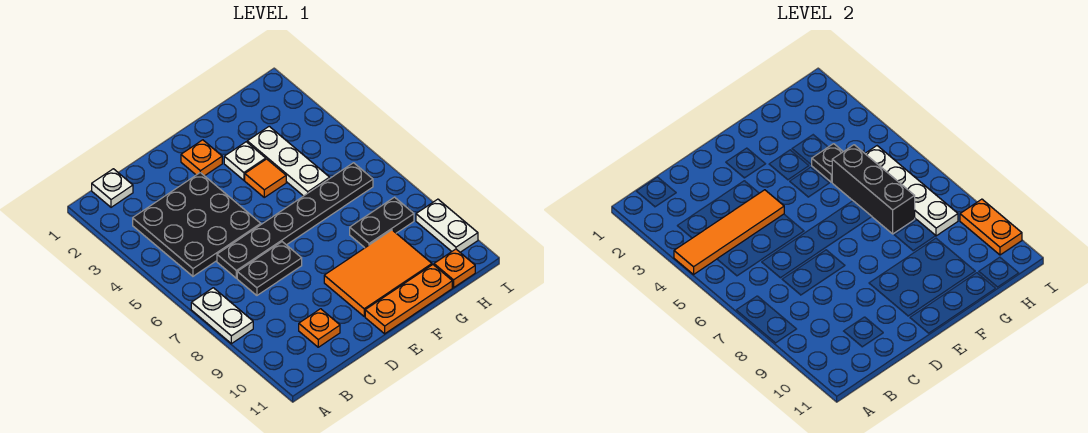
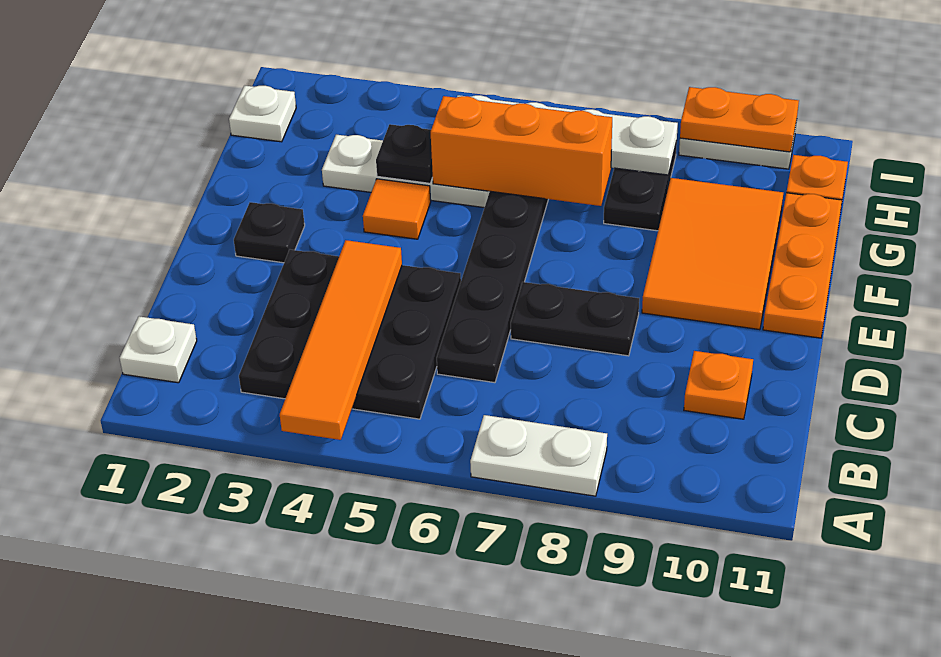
black 1x2 plate [237,242,302,295] -> black 1x2 plate turned to [511,282,639,356]
orange 1x1 plate [181,140,222,176] -> black 1x1 plate [234,202,305,263]
white 1x1 plate [224,142,266,180] -> white 1x1 plate moved to [229,85,296,142]
black 1x3 brick [832,145,915,234] -> orange 1x3 brick [431,96,612,206]

